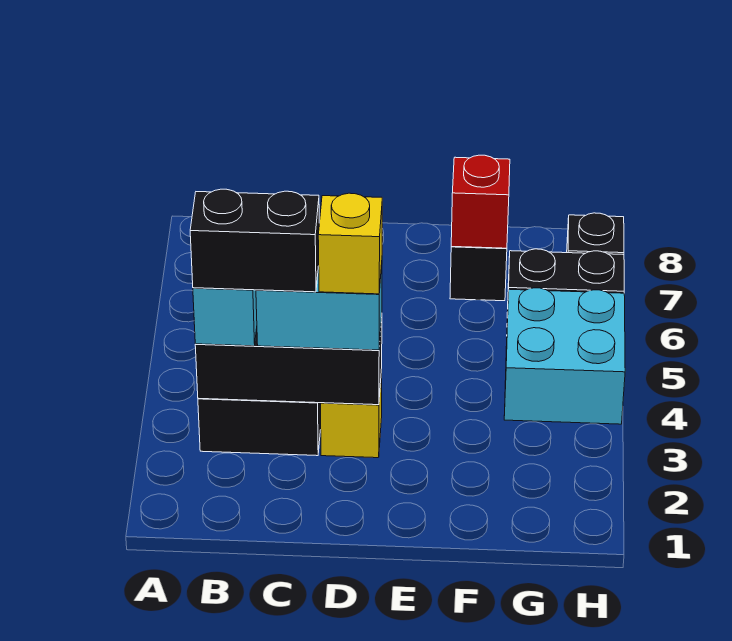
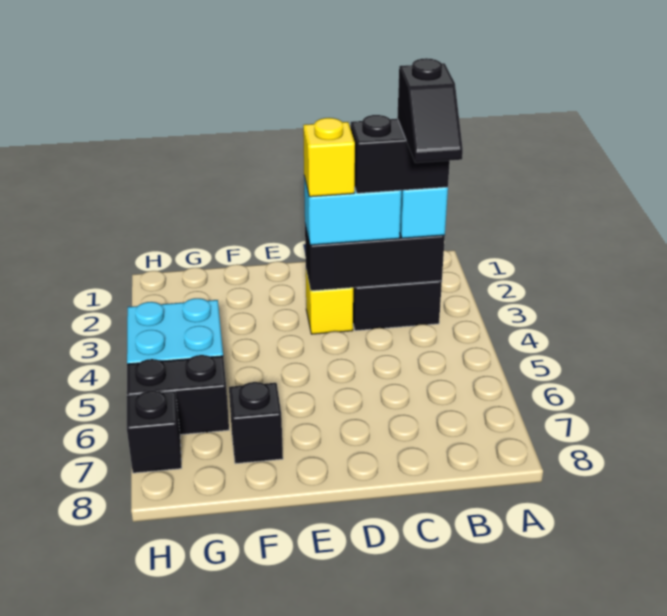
none -> black 1x2 slope [397,58,463,163]
red 1x1 brick [451,155,510,248] -> none

